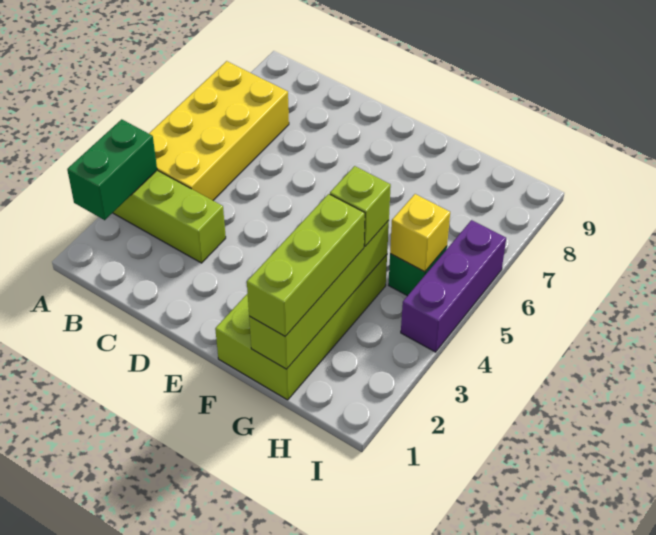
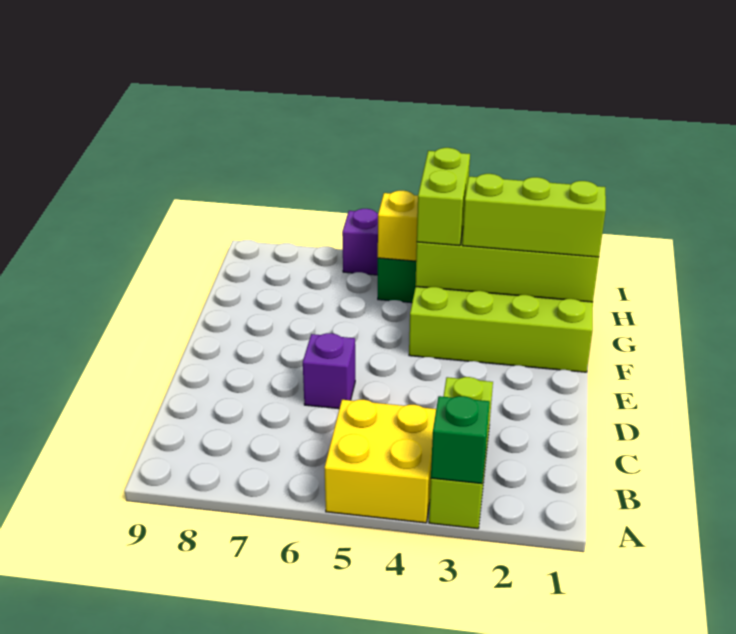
green 1x2 brick [67,119,157,220] -> green 1x1 brick [431,396,490,484]
yellow 2x4 brick [149,61,289,200] -> yellow 2x2 brick [324,400,436,523]
none -> purple 1x1 brick [303,333,355,409]
lime 1x1 brick [330,166,391,246] -> lime 1x2 brick [417,148,470,246]

